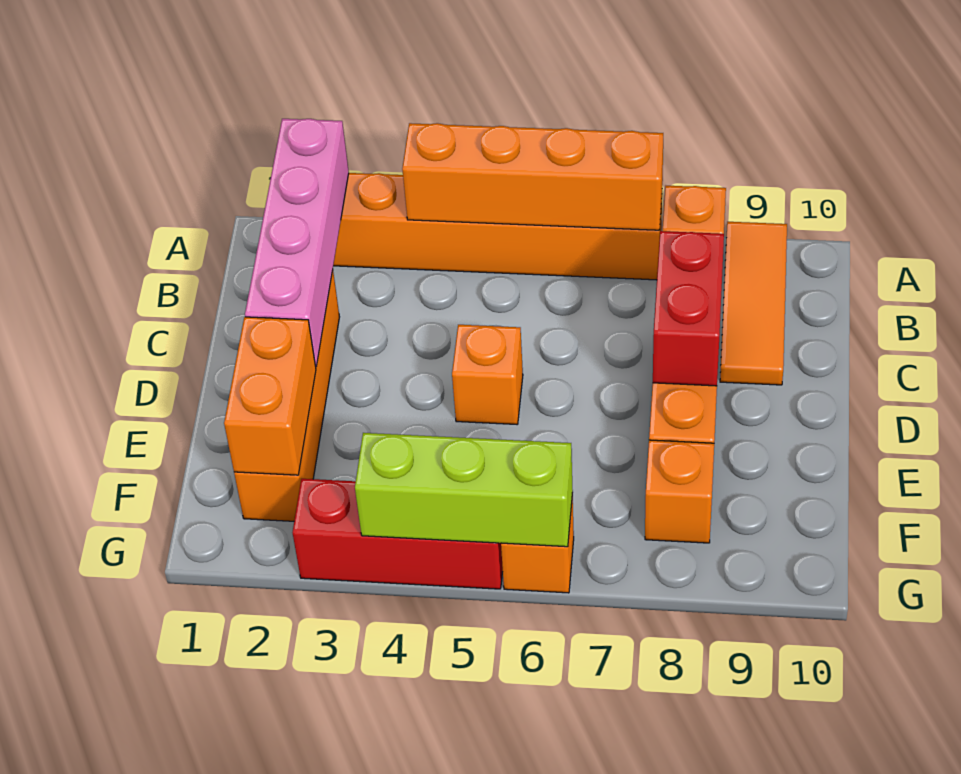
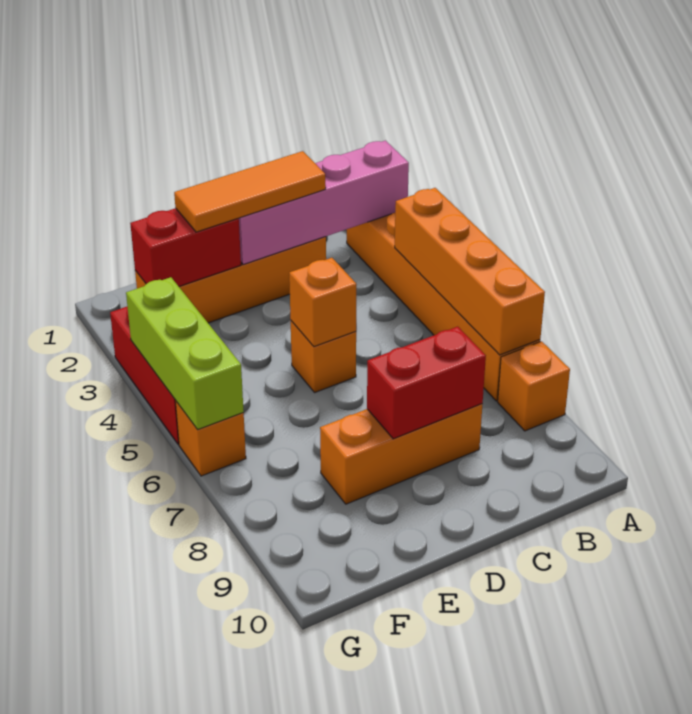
orange 1x3 tile [720,222,787,385] -> orange 1x3 tile moved to [174,151,326,232]
orange 1x2 brick [224,317,316,475] -> red 1x2 brick [130,208,241,286]
orange 1x1 brick [645,440,714,543] -> orange 1x1 brick moved to [289,258,356,347]

